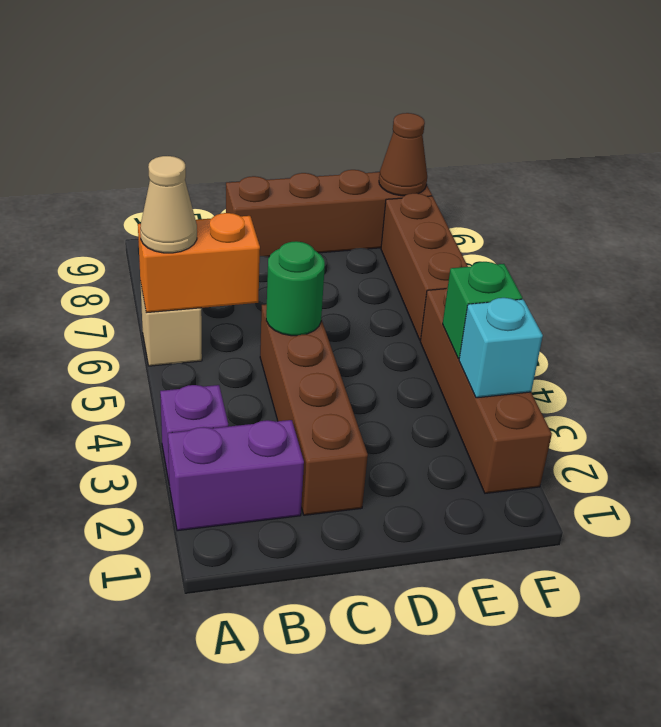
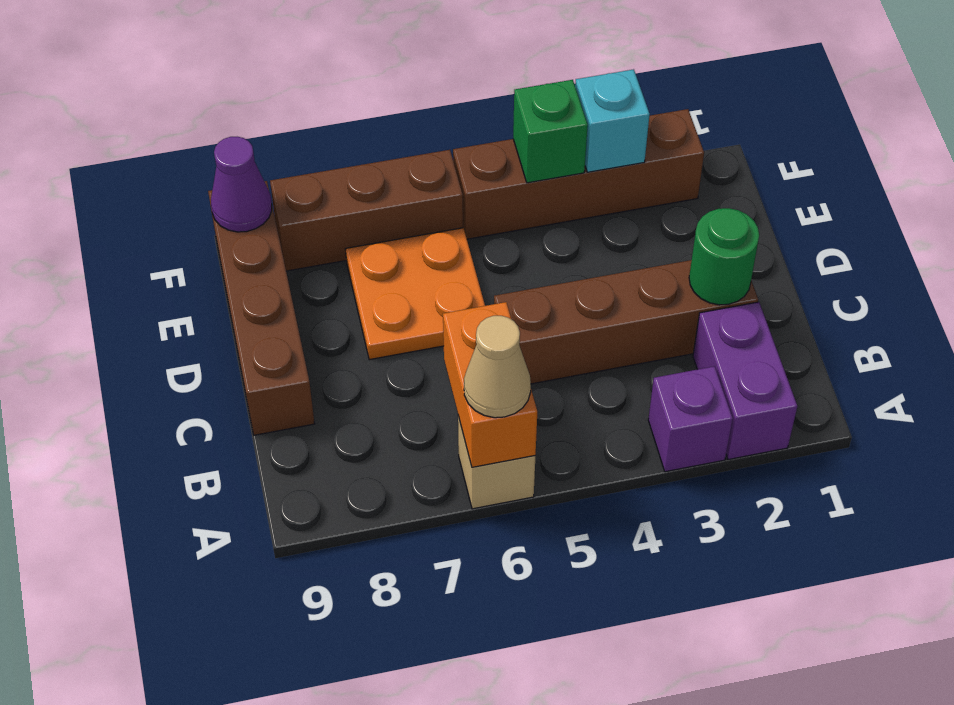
green 1x1 round brick [266,241,325,336] -> green 1x1 round brick moved to [689,208,759,305]
none -> orange 2x2 plate [345,228,485,360]
brown 1x1 cone [379,113,427,196] -> purple 1x1 cone [211,137,272,232]

